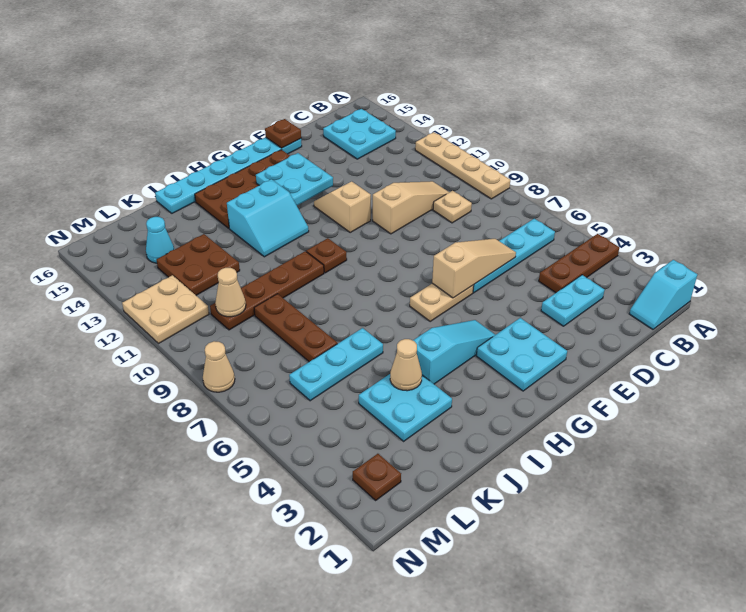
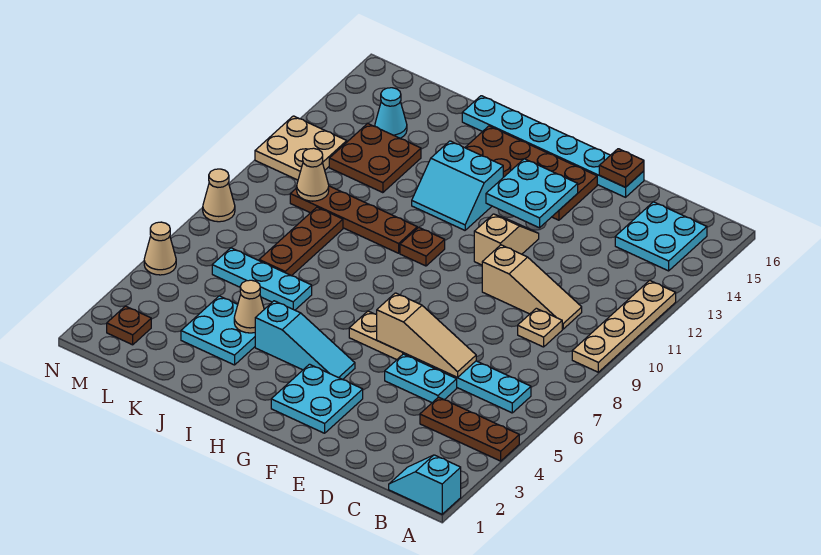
cyan 1x2 plate [541,275,605,326] -> cyan 1x2 plate moved to [385,354,457,403]
none -> tan 1x1 cone [144,222,176,275]

